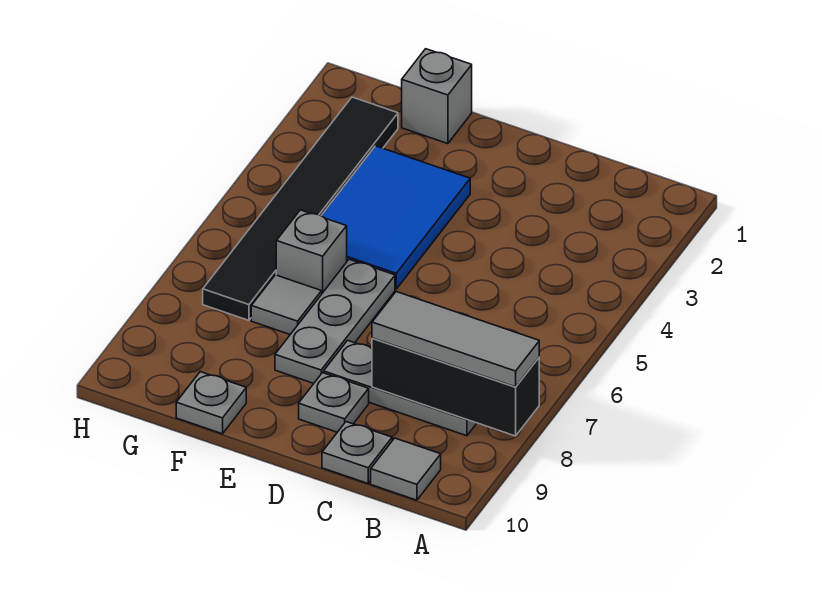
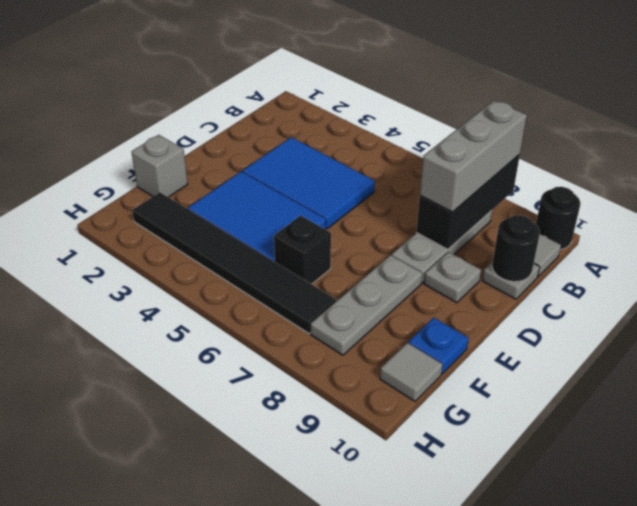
grey 1x3 tile [372,292,539,387] -> grey 1x3 brick [420,101,527,212]
none -> black 1x1 round brick [536,187,580,250]
none -> blue 2x3 tile [242,137,375,229]
none -> black 1x1 round brick [492,215,540,282]
grey 1x3 plate [275,259,395,383] -> grey 1x3 plate turned to [311,255,422,355]
grey 1x1 brick [276,210,347,293] -> black 1x1 brick [274,215,331,284]
grey 1x1 tile [251,275,322,334] -> grey 1x1 tile moved to [380,343,443,401]
grey 1x1 plate [176,372,246,434] -> blue 1x1 plate [408,318,469,374]

